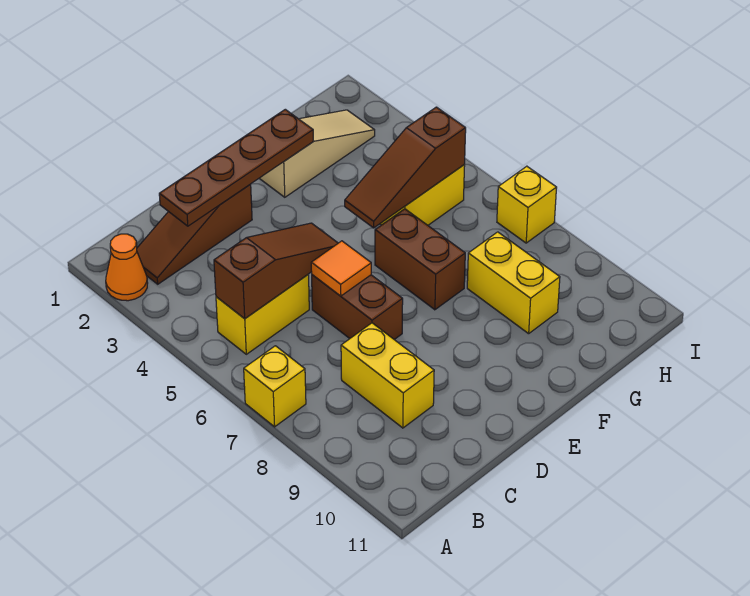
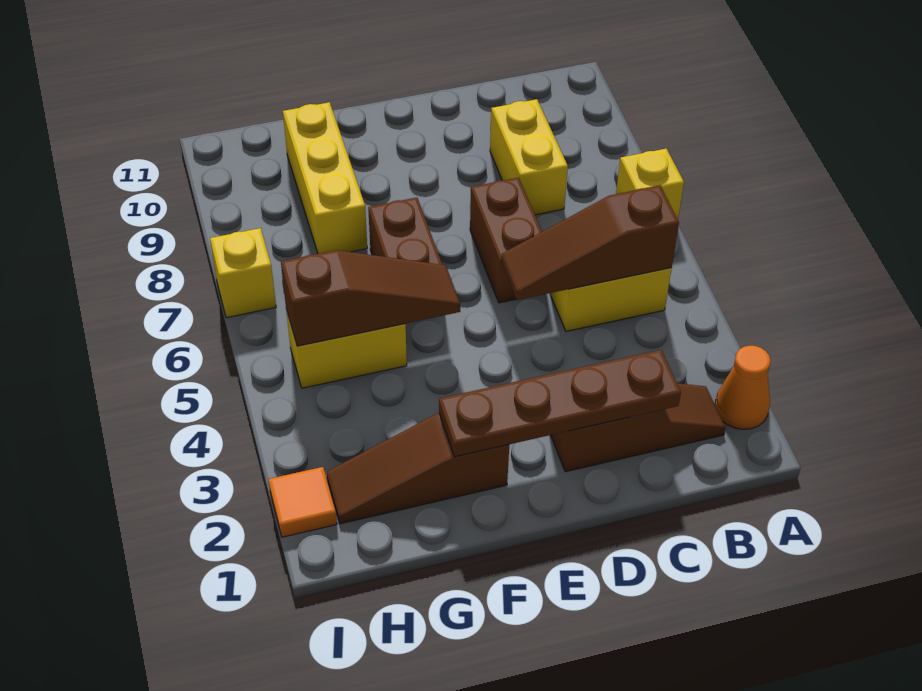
orange 1x1 tile [311,241,371,296] -> orange 1x1 tile moved to [268,467,337,537]
tan 1x3 slope [259,110,375,197] -> brown 1x3 slope [327,413,509,524]
yellow 1x2 brick [467,232,560,334] -> yellow 1x3 brick [283,102,367,254]

